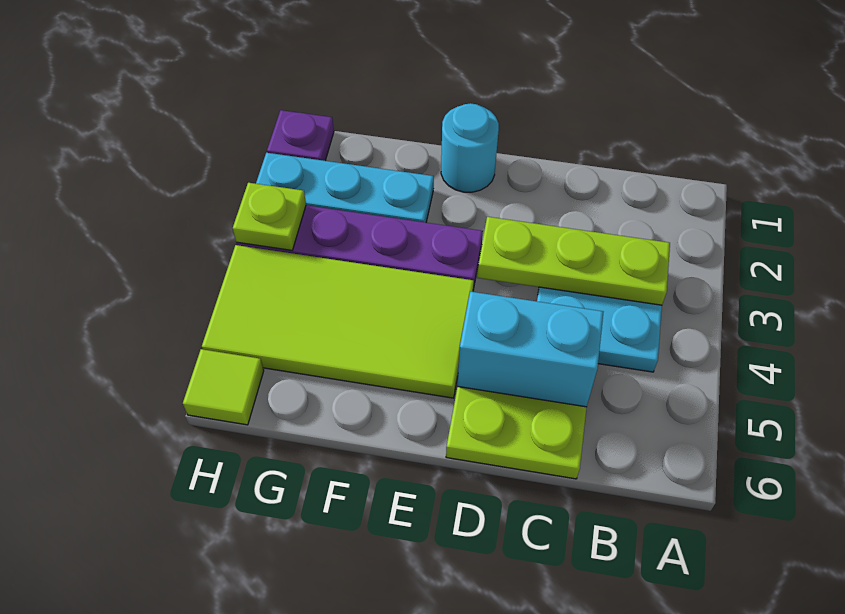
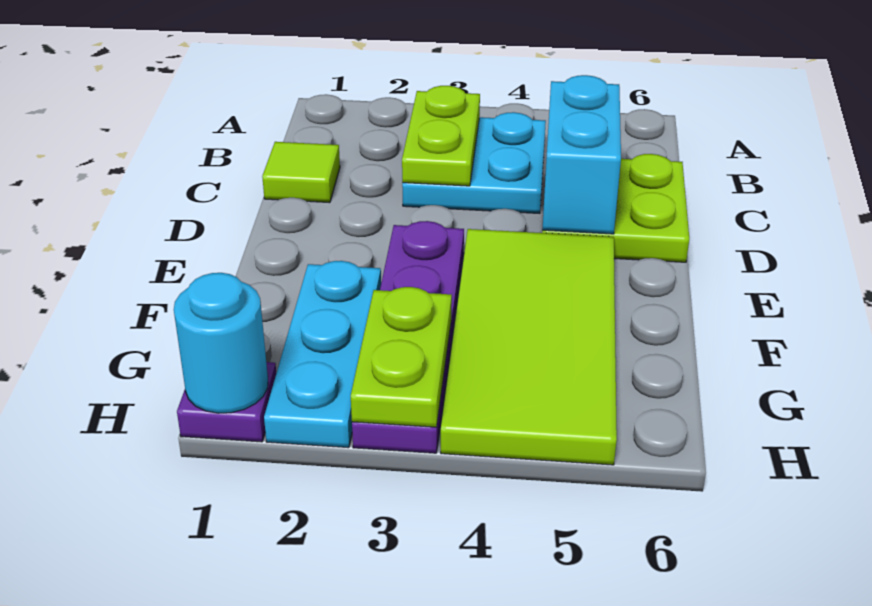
lime 1x3 plate [477,217,670,305] -> lime 1x2 plate [402,86,480,186]
cyan 1x1 round brick [441,103,499,192] -> cyan 1x1 round brick moved to [174,273,268,413]
lime 1x1 plate [233,183,306,250] -> lime 1x2 plate [351,287,452,427]
lime 1x1 tile [183,349,264,425] -> lime 1x1 tile moved to [262,142,340,203]

